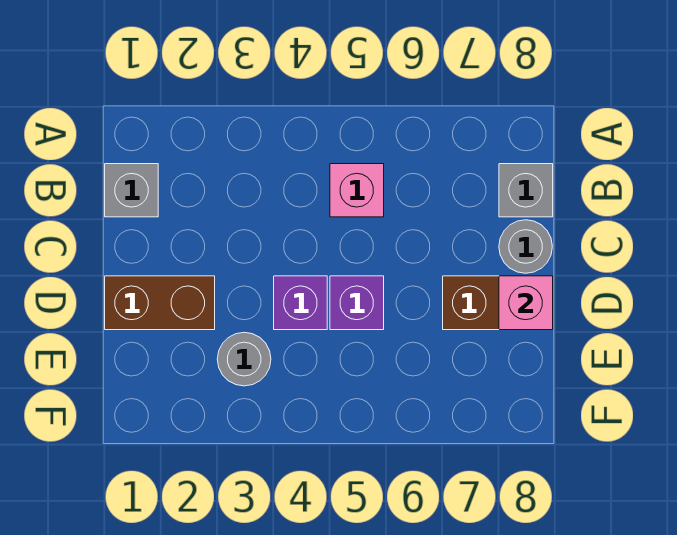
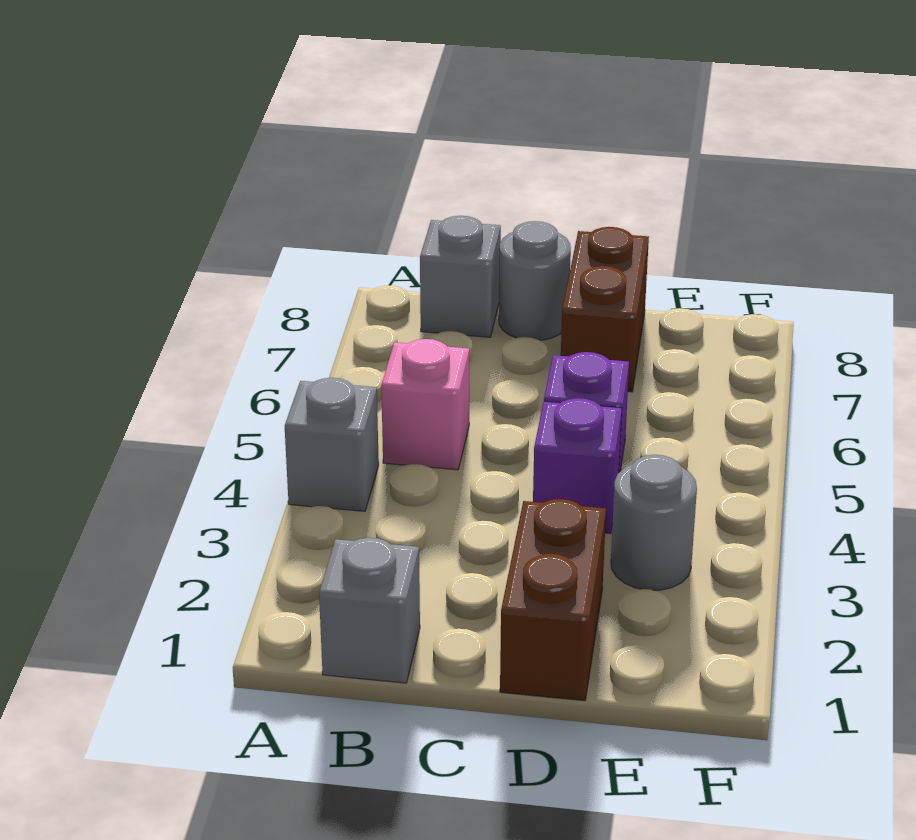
none -> grey 1x1 brick [285,378,379,511]
pink 1x1 brick [499,276,553,330] -> none

